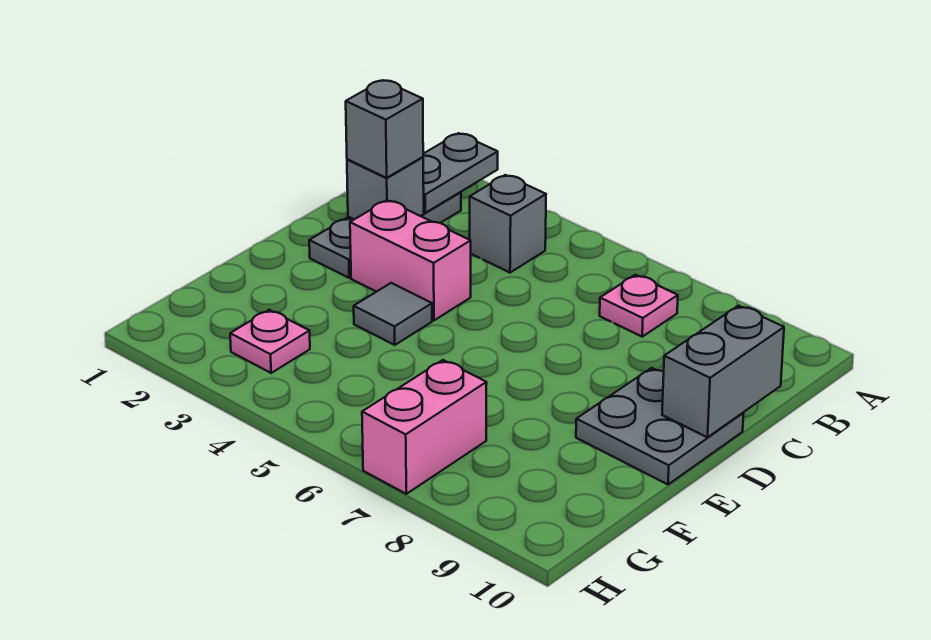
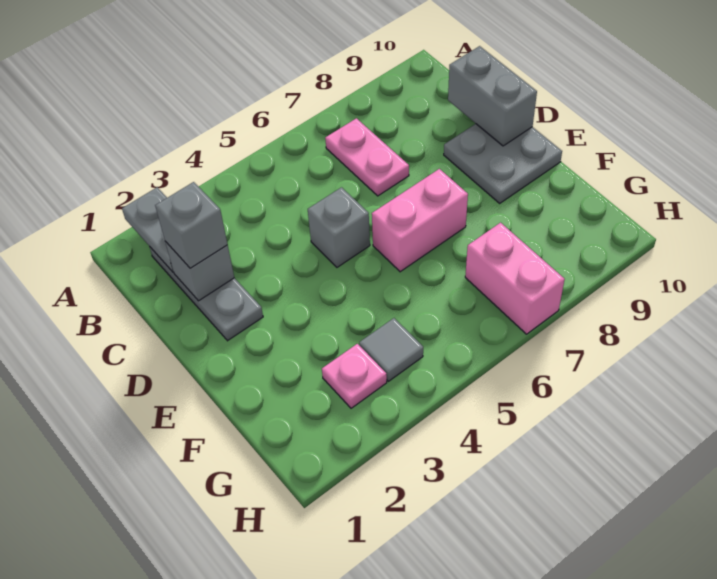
grey 1x1 brick [470,175,546,273] -> grey 1x1 brick moved to [308,187,370,267]
pink 1x1 plate [600,275,678,337] -> pink 1x2 plate [325,118,409,196]
pink 1x2 brick [350,200,471,320] -> pink 1x2 brick moved to [372,169,468,272]
grey 1x1 tile [354,283,432,345] -> grey 1x1 tile moved to [359,318,423,381]

